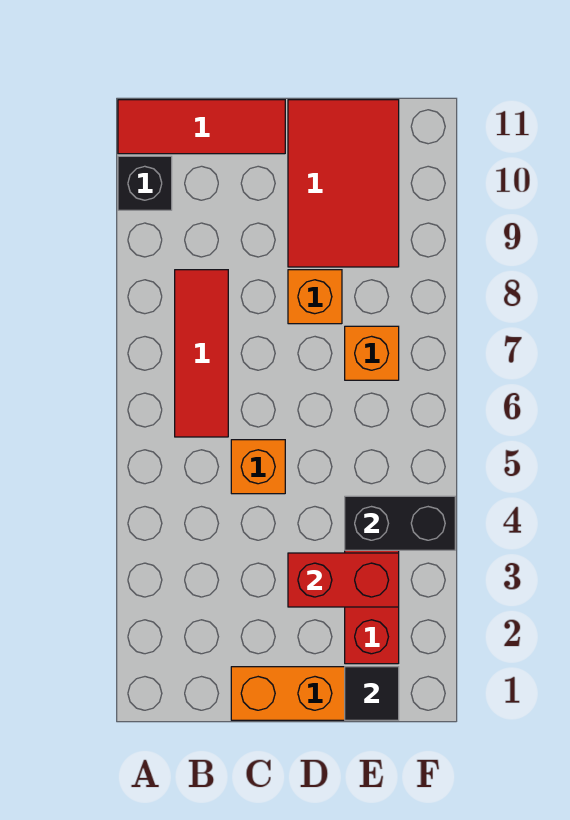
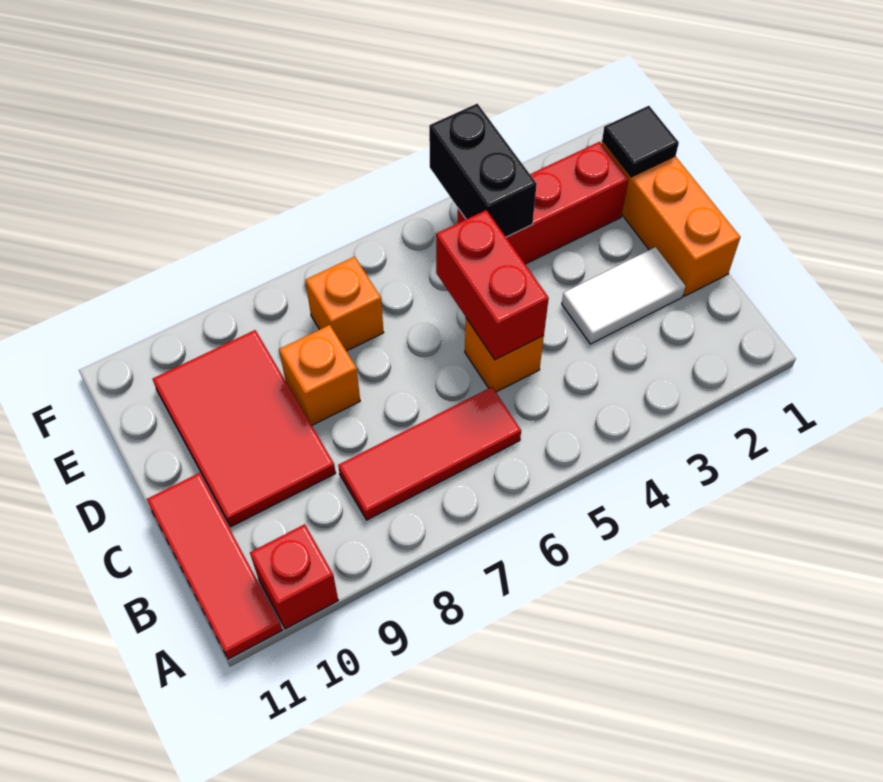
black 1x1 brick [118,156,172,210] -> red 1x1 brick [250,524,338,629]
none -> white 1x2 tile [562,247,686,344]
red 1x2 brick [288,553,399,607] -> red 1x2 brick moved to [436,210,549,360]
red 2x3 tile [288,100,399,267] -> red 2x3 tile turned to [153,330,336,527]

